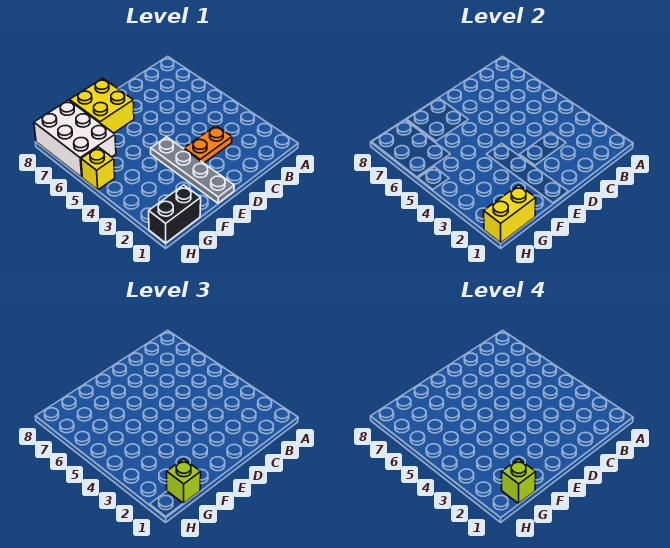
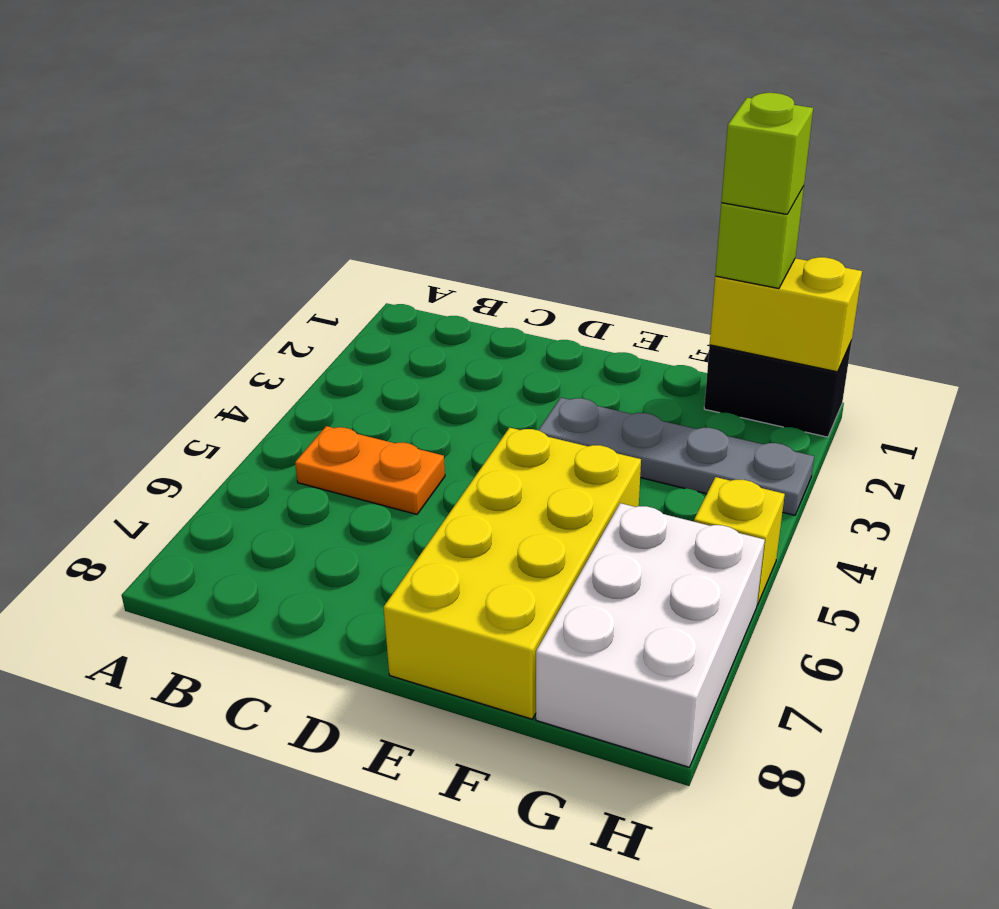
orange 1x2 plate [184,126,232,163] -> orange 1x2 plate moved to [295,426,445,514]
grey 1x4 plate [151,137,234,203] -> grey 1x4 plate turned to [538,398,814,515]
yellow 2x2 brick [70,78,134,133] -> yellow 2x4 brick [384,427,641,719]

